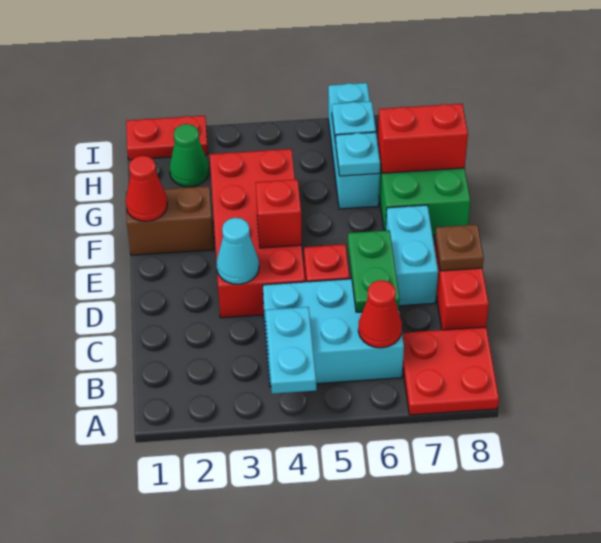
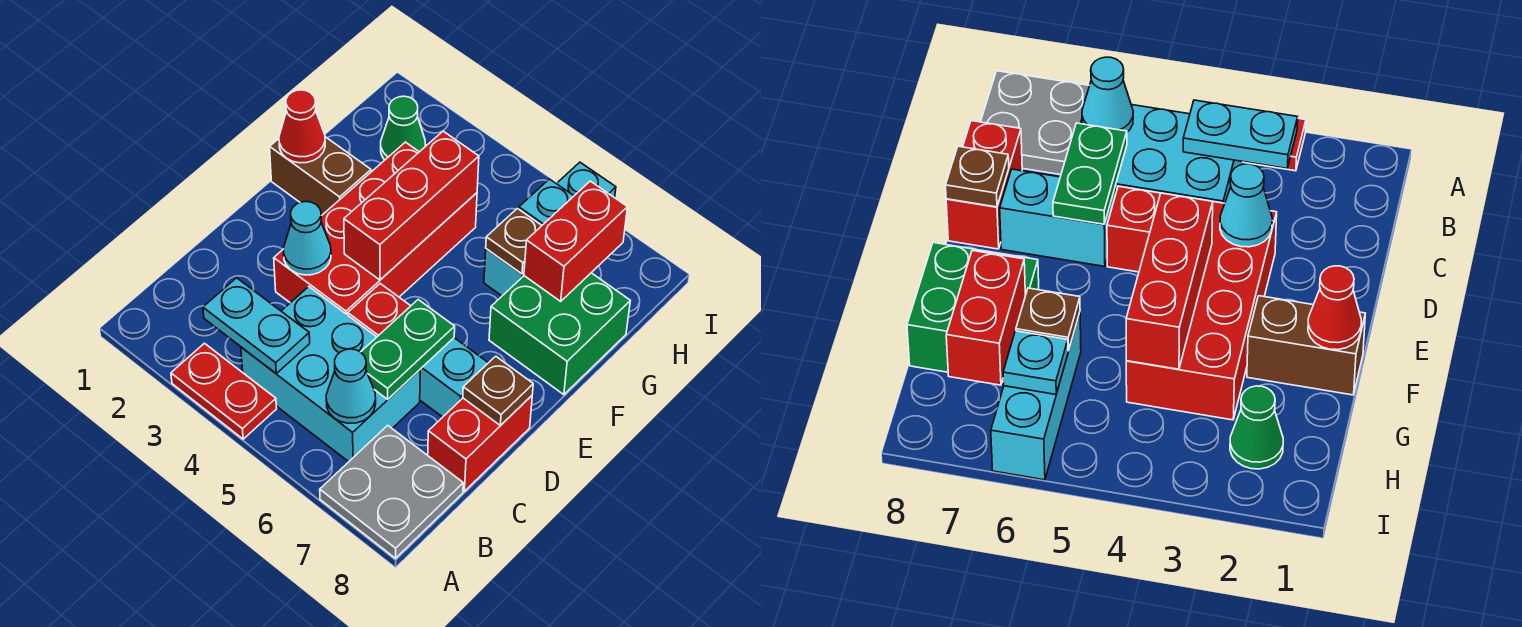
cyan 1x2 plate [265,307,316,394] -> cyan 1x2 plate turned to [203,278,310,373]
red 2x2 plate [402,327,499,415] -> grey 2x2 plate [320,425,463,558]
red 1x1 cone [358,280,402,348] -> cyan 1x1 cone [326,349,376,423]
cyan 1x2 brick [386,205,438,306] -> cyan 1x2 brick turned to [420,338,488,417]
red 1x1 brick [256,179,302,248] -> red 1x3 brick [344,131,479,280]
cyan 1x1 plate [336,132,380,176] -> brown 1x1 plate [486,209,542,274]
red 1x2 brick [378,104,468,173] -> red 1x2 brick turned to [524,181,627,301]
red 1x2 plate [126,116,208,160] -> red 1x2 plate moved to [171,343,277,439]

